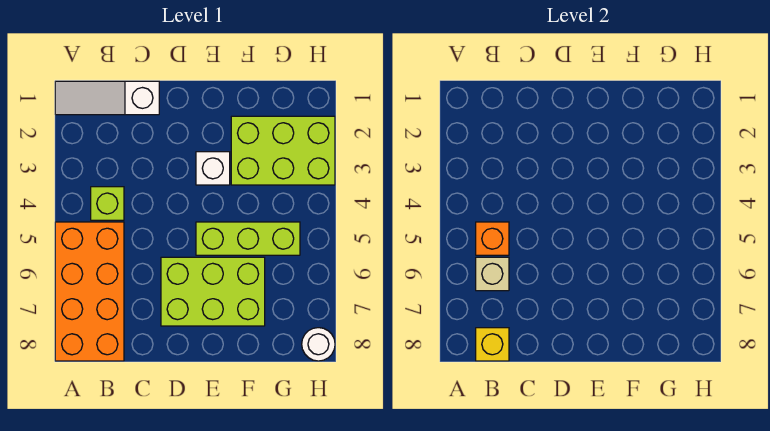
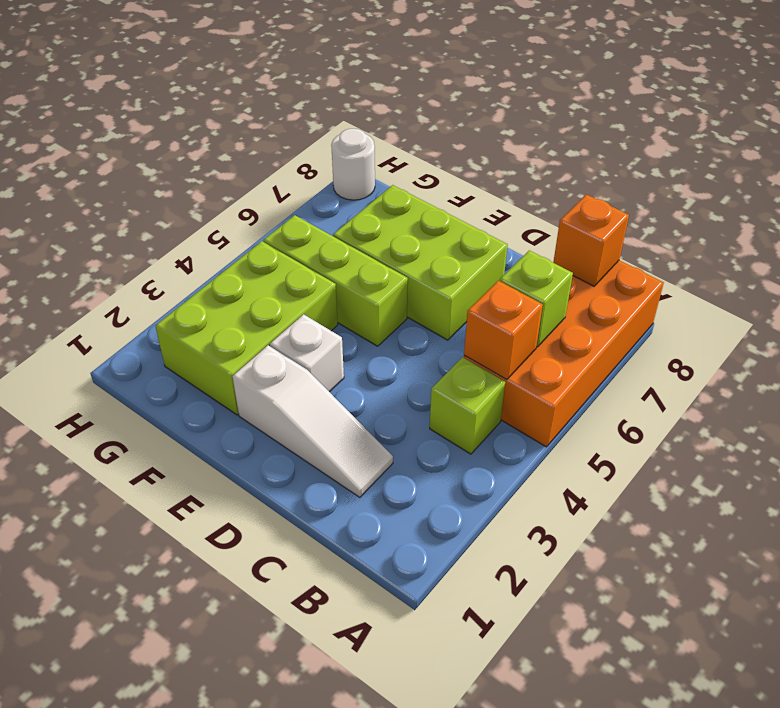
white 1x3 slope [55,81,159,115] -> white 1x3 slope moved to [232,345,393,497]
tan 1x1 brick [476,257,509,291] -> lime 1x1 brick [500,251,573,347]
yellow 1x1 brick [476,328,509,361] -> orange 1x1 brick [553,195,629,286]
lime 2x3 brick [231,116,335,185] -> lime 2x3 brick turned to [155,241,338,415]

